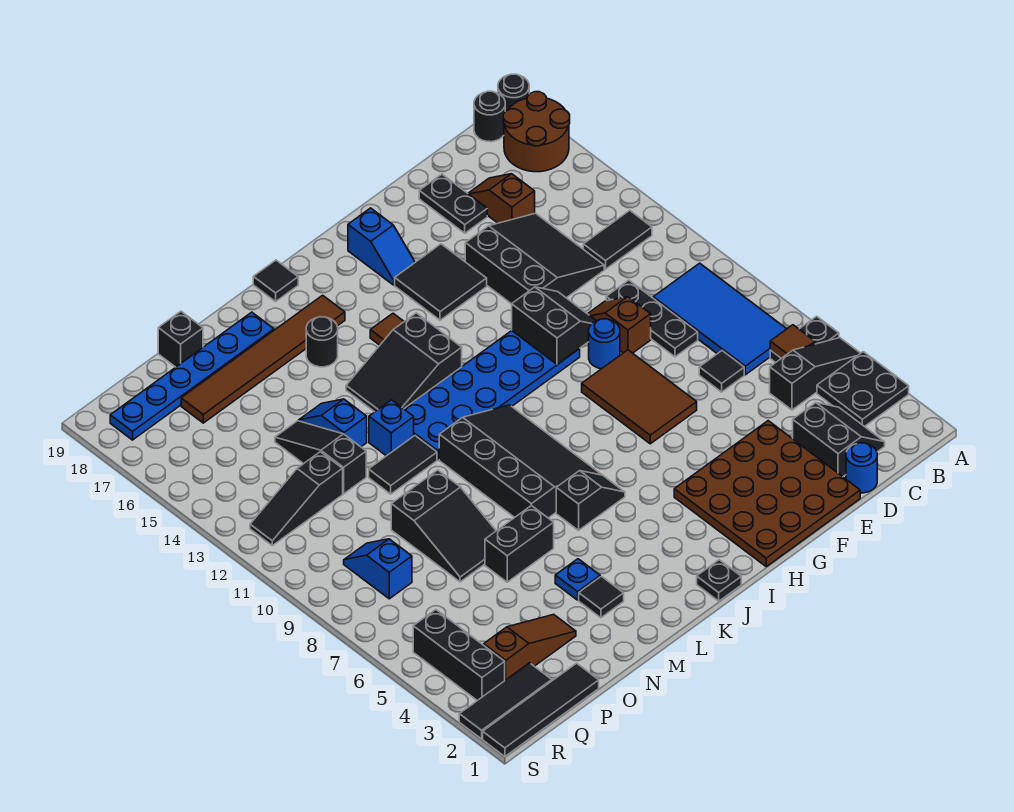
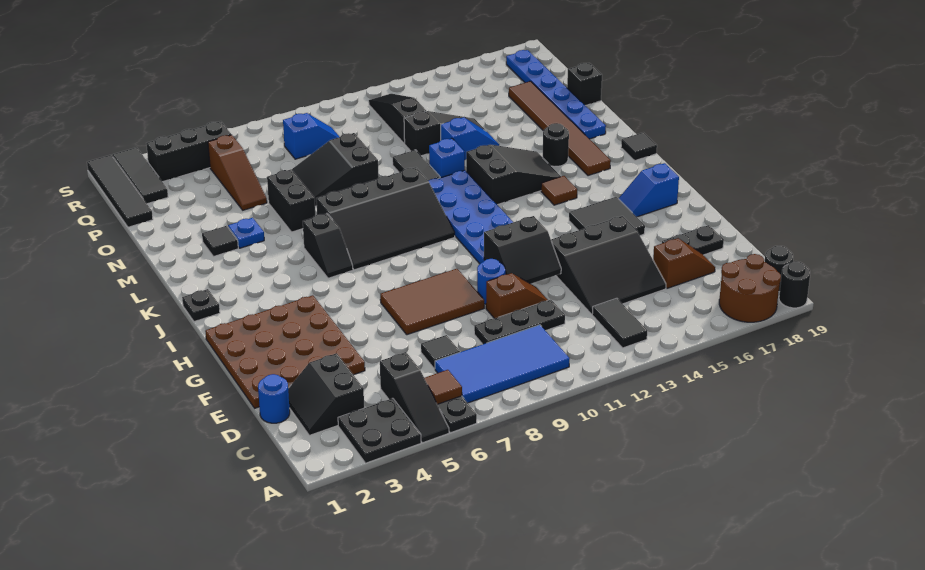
black 2x2 slope [793,403,885,477] -> black 2x2 slope turned to [288,353,364,435]
black 2x3 slope [346,313,462,412] -> black 2x3 slope turned to [466,145,561,205]
brown 1x3 slope [484,614,576,680] -> brown 1x3 slope moved to [208,135,267,210]

